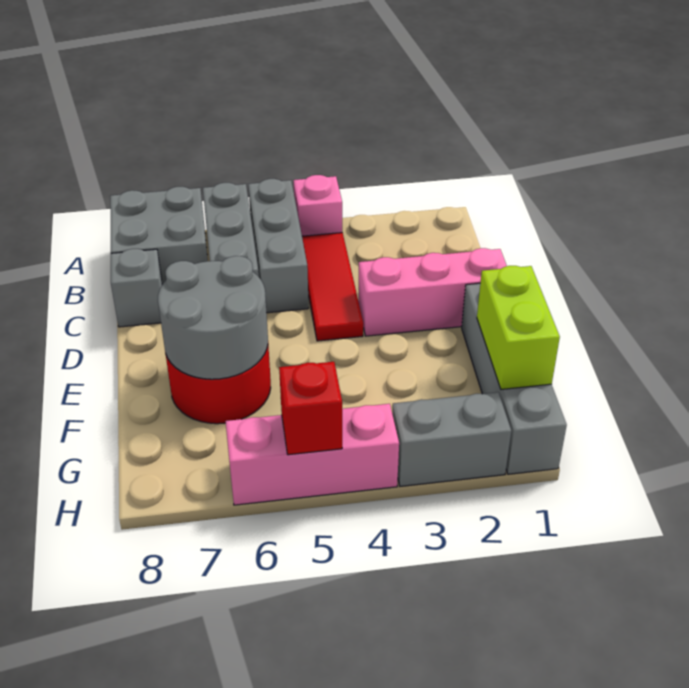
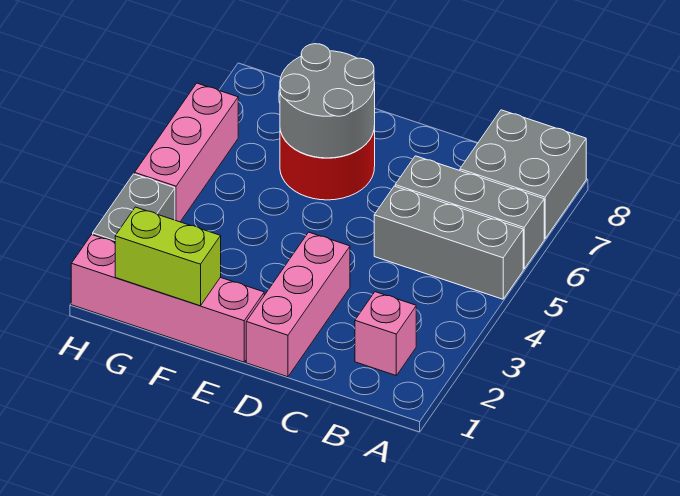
pink 1x1 brick [294,175,342,236] -> pink 1x1 brick moved to [355,292,416,375]
red 1x3 tile [302,233,363,341] -> none
grey 1x1 brick [111,249,162,327] -> none
grey 1x4 brick [462,283,567,474] -> pink 1x4 brick [71,235,264,362]
red 1x1 brick [279,362,342,455] -> none

